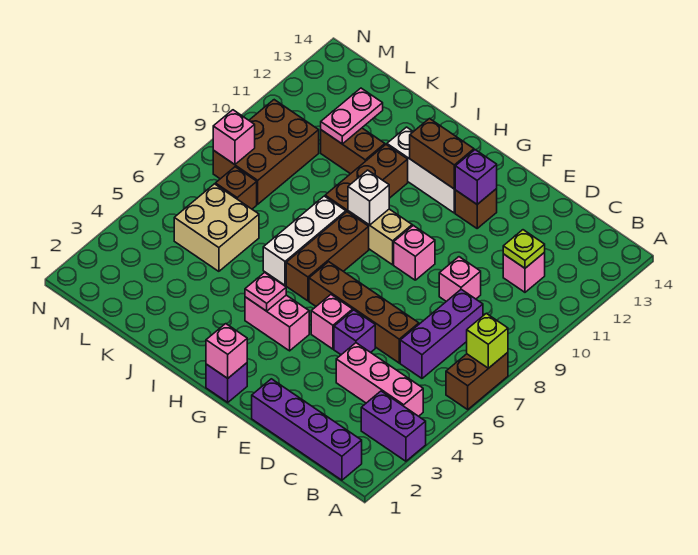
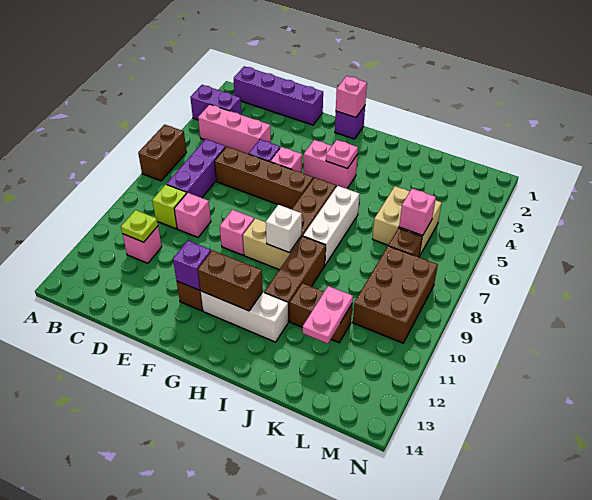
lime 1x1 brick [467,313,508,368] -> lime 1x1 brick moved to [152,184,187,229]
pink 1x1 brick [213,110,255,165] -> pink 1x1 brick moved to [399,189,436,236]

